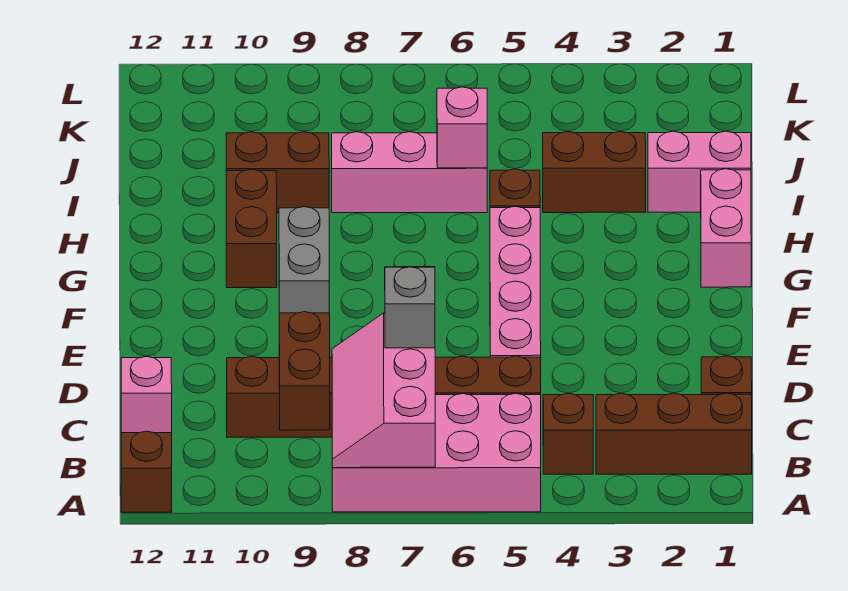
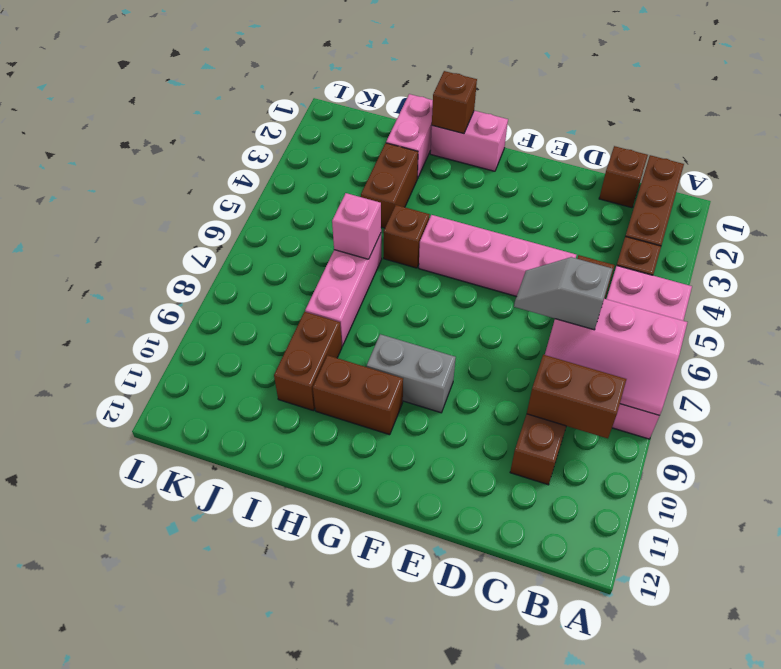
brown 1x1 brick [121,431,172,512] -> brown 1x1 brick moved to [432,71,477,134]
pink 1x1 brick [121,356,172,433] -> none

